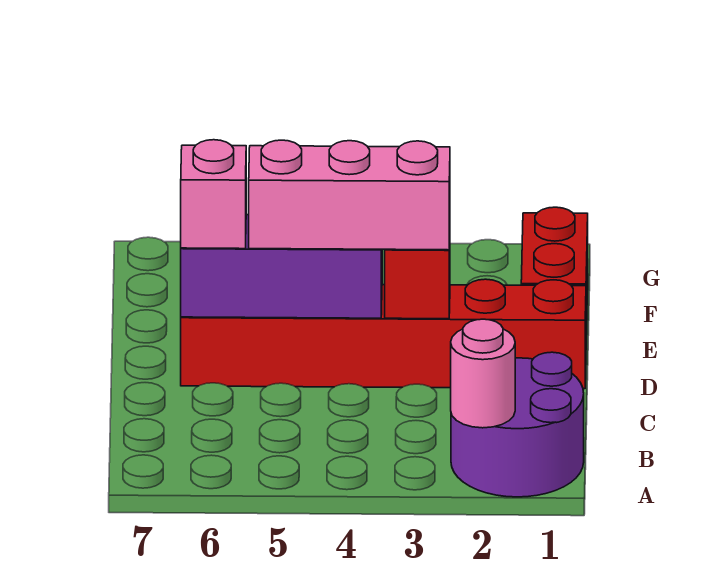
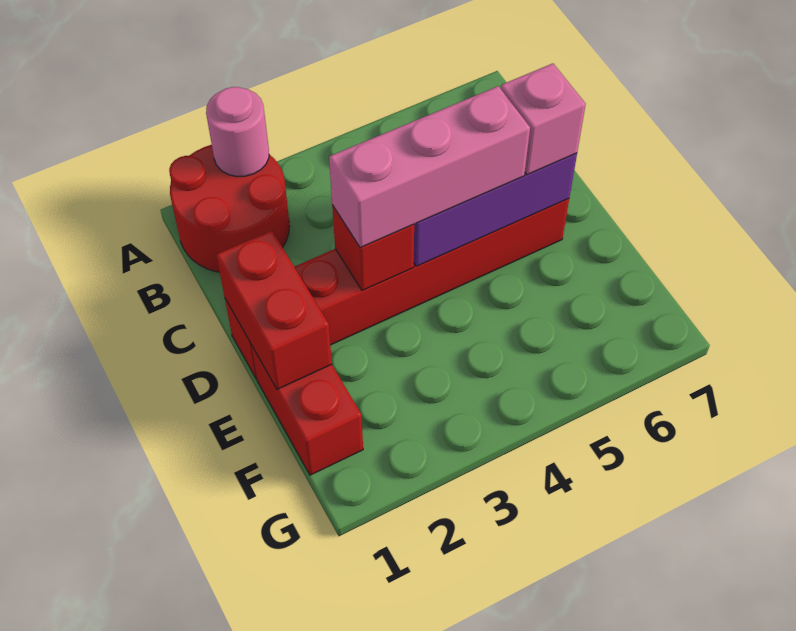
purple 2x2 round brick [451,352,584,497] -> red 2x2 round brick [169,145,290,272]
none -> red 1x2 brick [216,231,332,389]

